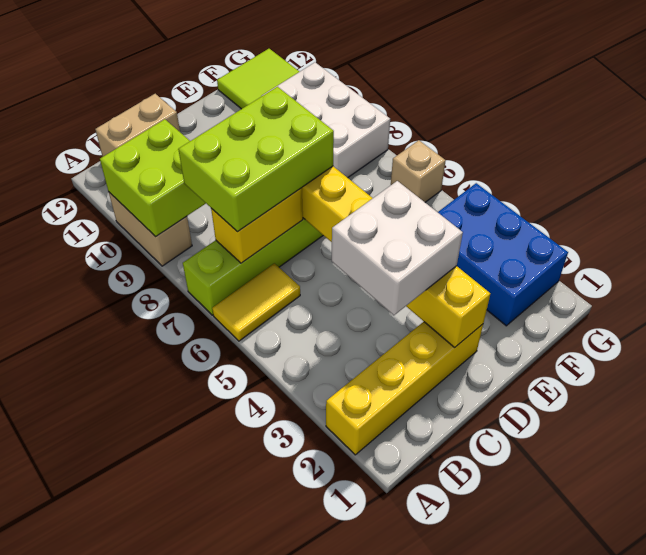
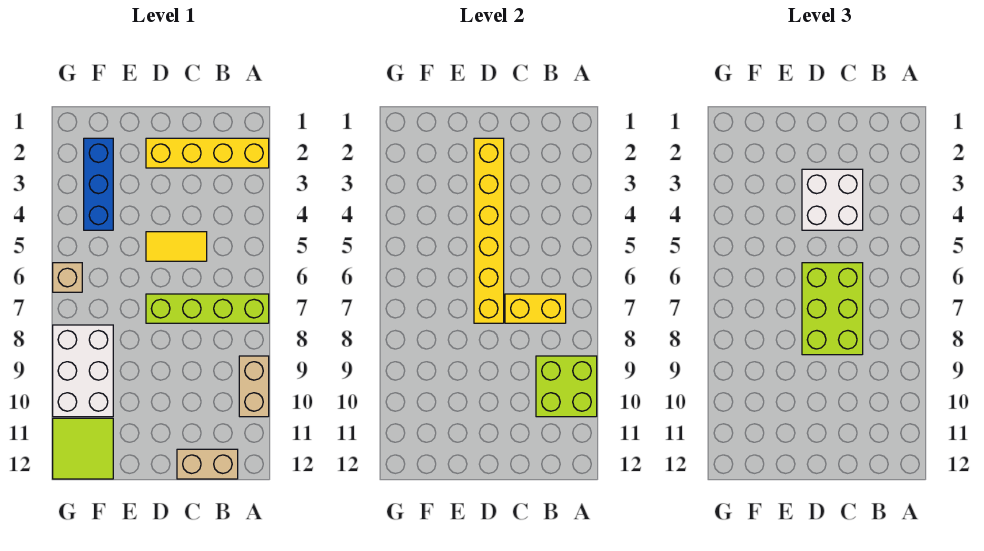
yellow 1x2 tile [212,263,300,341] -> yellow 1x2 tile moved to [146,232,207,261]
lime 2x3 brick [178,87,334,232] -> lime 2x3 brick turned to [802,263,863,355]
blue 2x3 brick [438,183,568,326] -> blue 1x3 brick [84,138,113,230]

